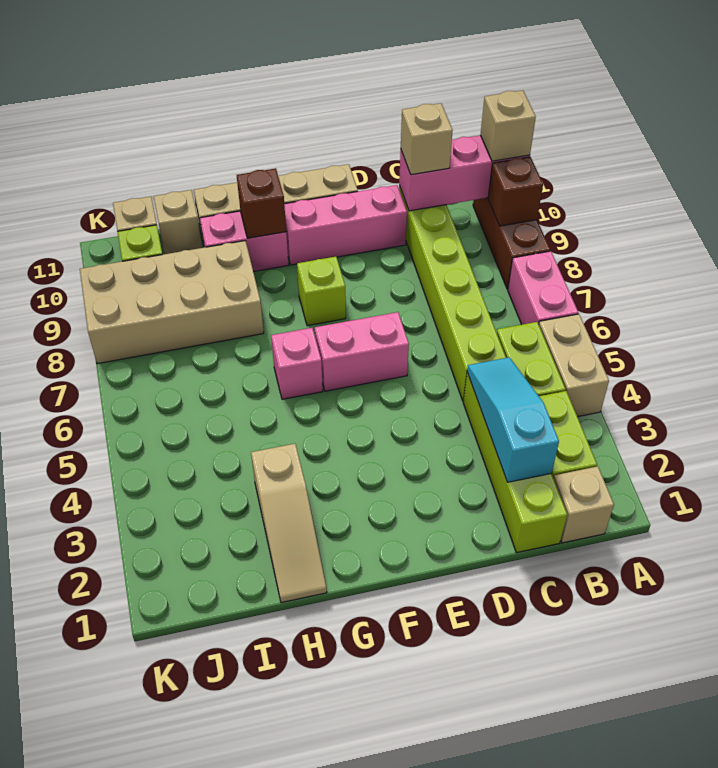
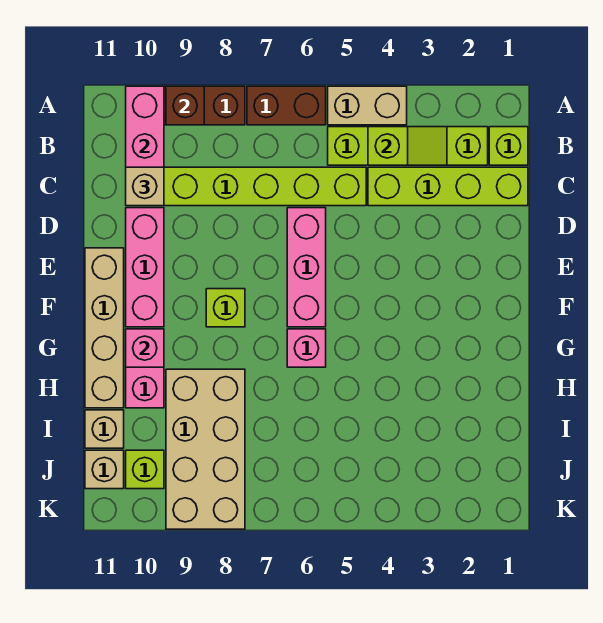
pink 1x2 brick [508,251,578,325] -> brown 1x2 brick [247,86,326,125]
tan 1x1 brick [480,90,536,161] -> none
tan 1x1 brick [554,466,614,543] -> lime 1x1 brick [489,127,528,165]
none -> lime 1x2 slope [368,127,447,165]
cyan 1x3 slope [467,357,559,482] -> none
pink 1x2 brick [315,312,409,391] -> pink 1x3 brick [287,208,326,327]
brown 1x1 brick [237,168,286,238] -> pink 1x1 brick [126,329,164,367]
tan 1x3 slope [251,444,327,603] -> none

